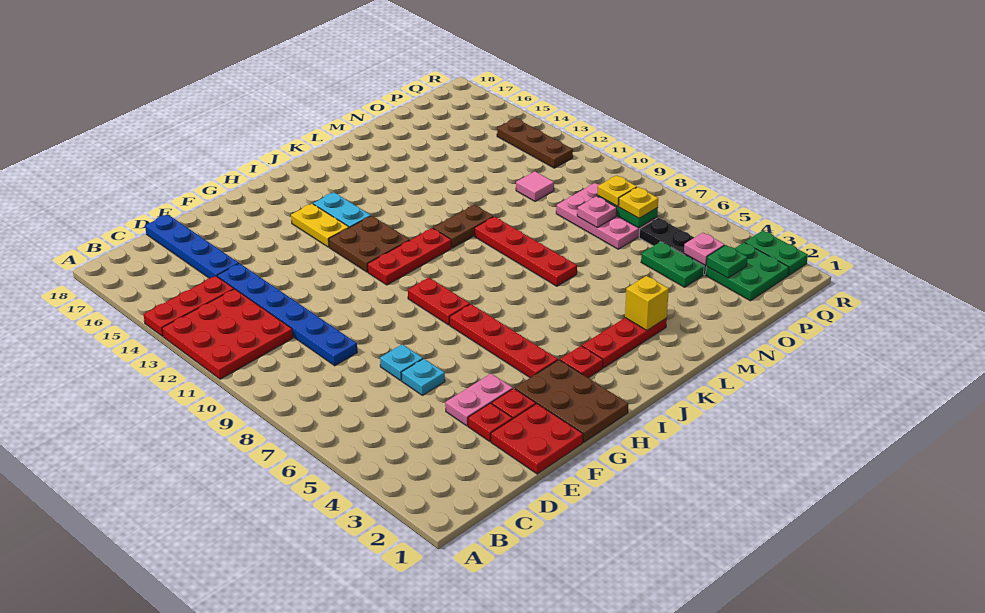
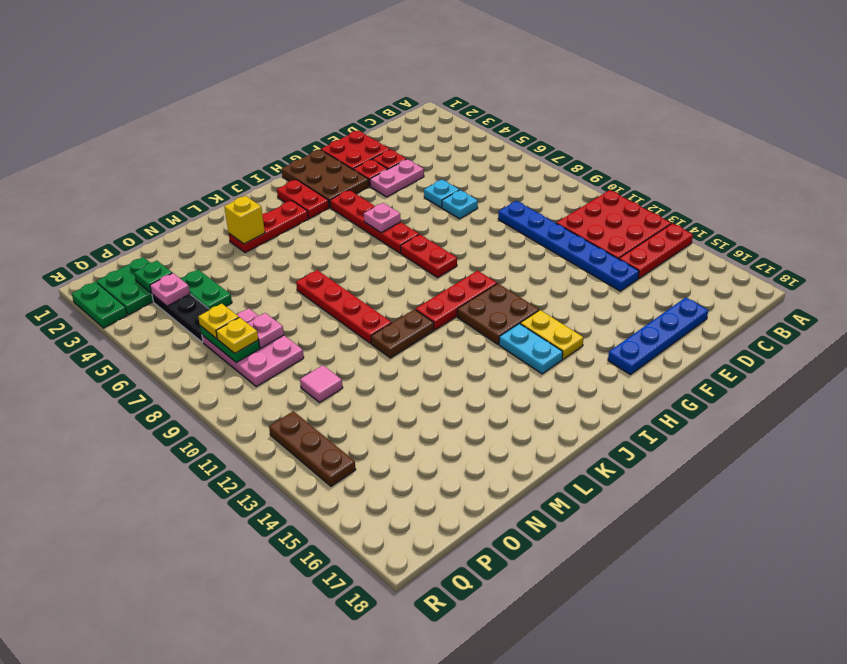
blue 1x4 plate [145,214,239,278] -> blue 1x4 plate turned to [608,297,708,375]
none -> pink 1x1 plate [364,203,401,232]
red 1x1 plate [560,346,603,378] -> red 1x2 plate [277,180,329,219]

